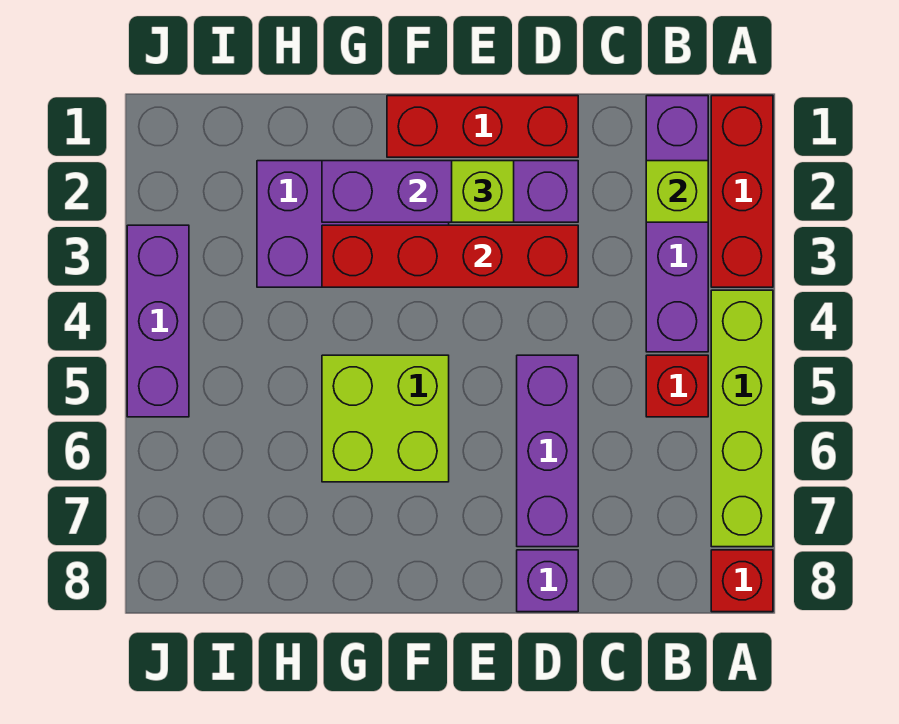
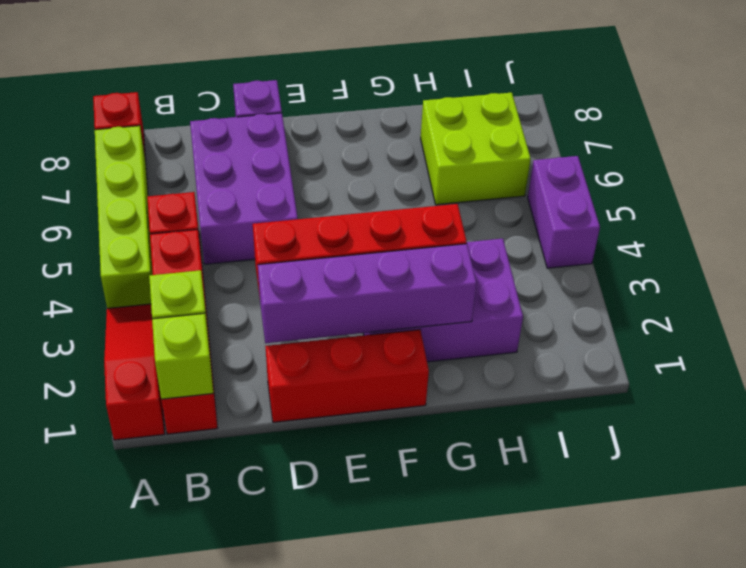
red 1x3 brick [711,96,773,287] -> red 1x3 slope [104,304,165,440]
purple 1x4 brick [646,96,708,352] -> red 1x4 brick [150,230,217,434]
purple 1x3 brick [517,355,578,547] -> purple 2x3 brick [190,113,298,264]
lime 1x1 brick [452,161,514,222] -> lime 1x1 brick moved to [152,313,213,399]
lime 2x2 brick [322,355,449,482] -> lime 2x2 brick moved to [421,93,531,205]
purple 1x3 brick [127,225,189,417] -> purple 1x2 brick [528,156,600,268]

